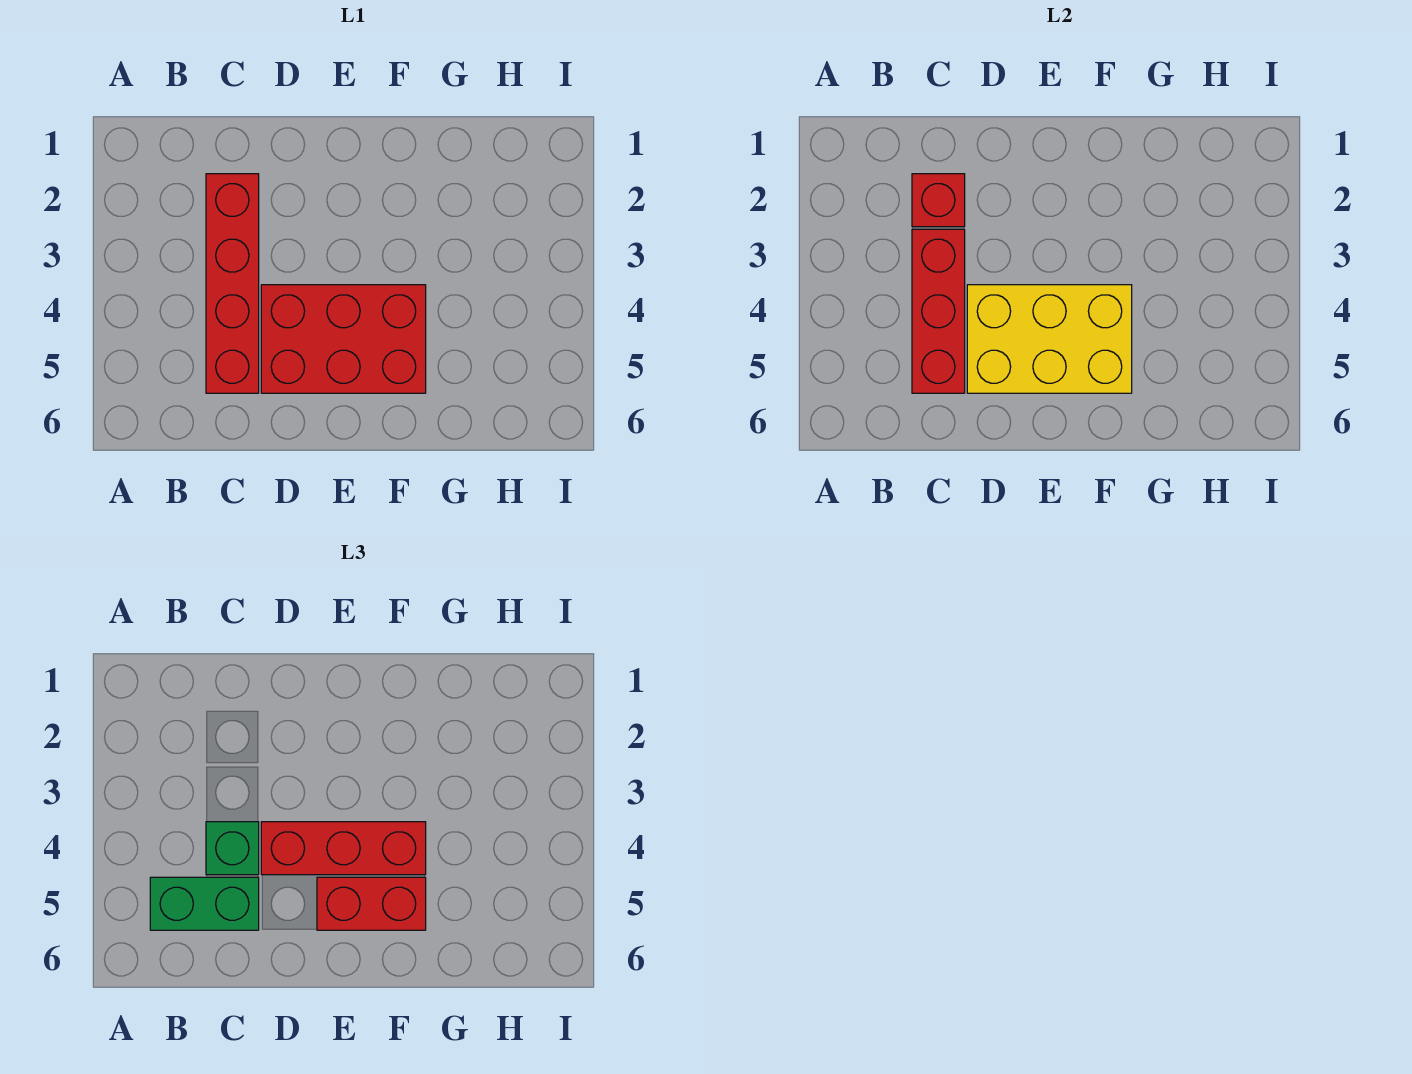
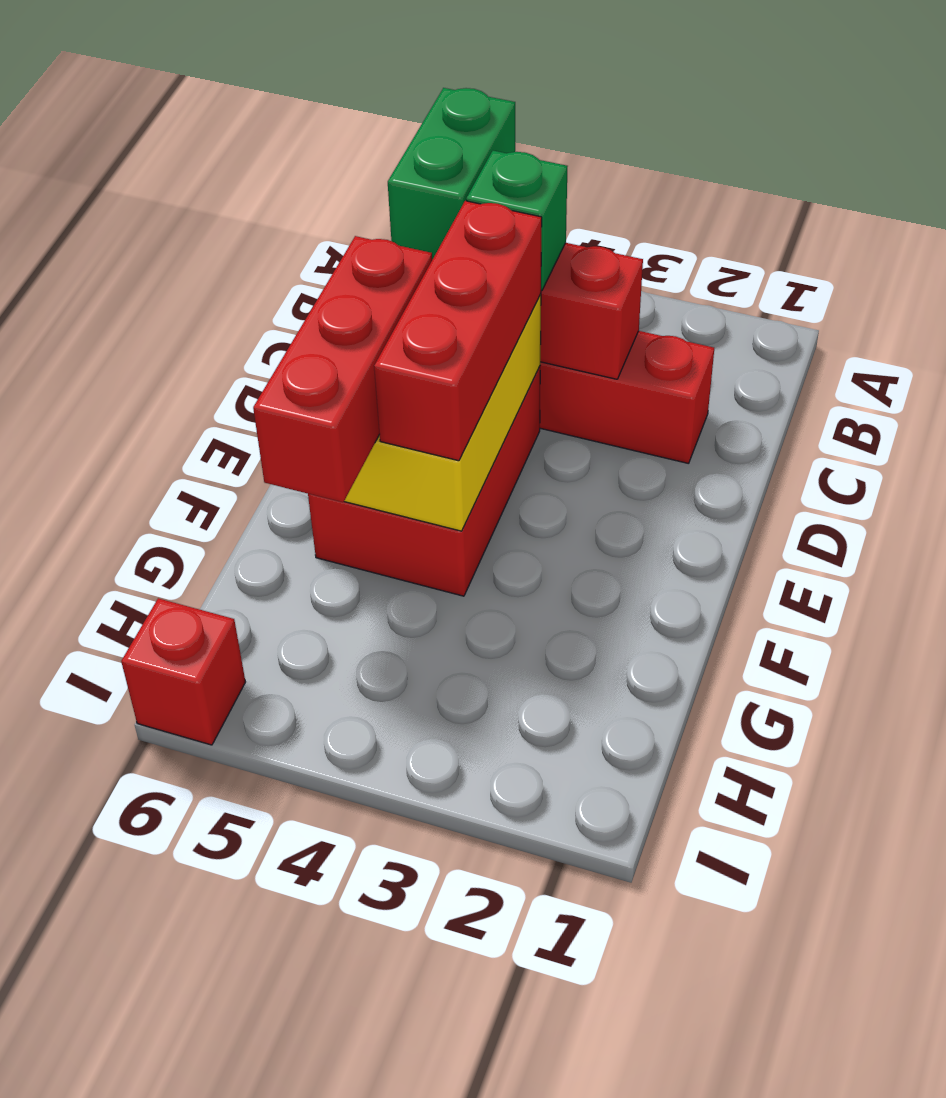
red 1x1 brick [912,174,965,227] -> red 1x1 brick moved to [121,598,245,745]
red 1x2 brick [317,877,426,930] -> red 1x3 brick [253,236,432,502]

